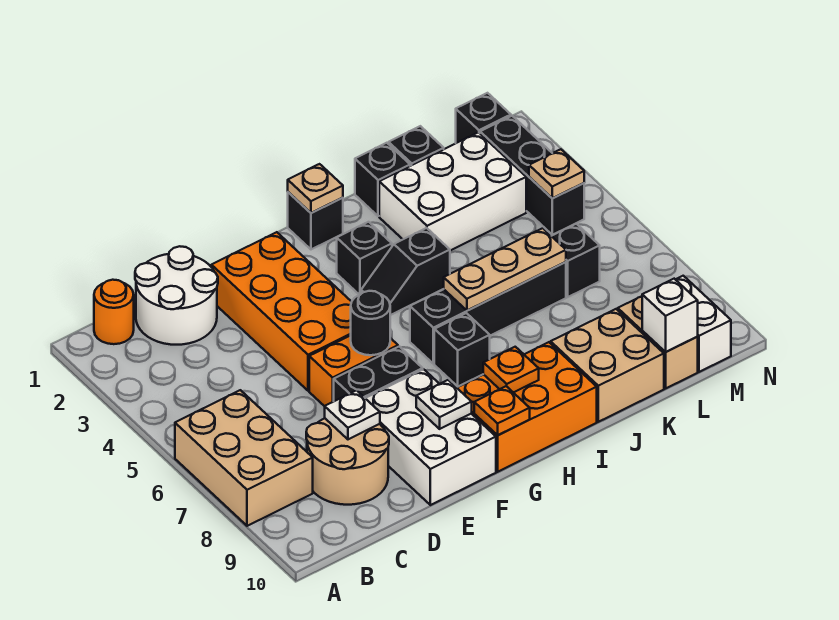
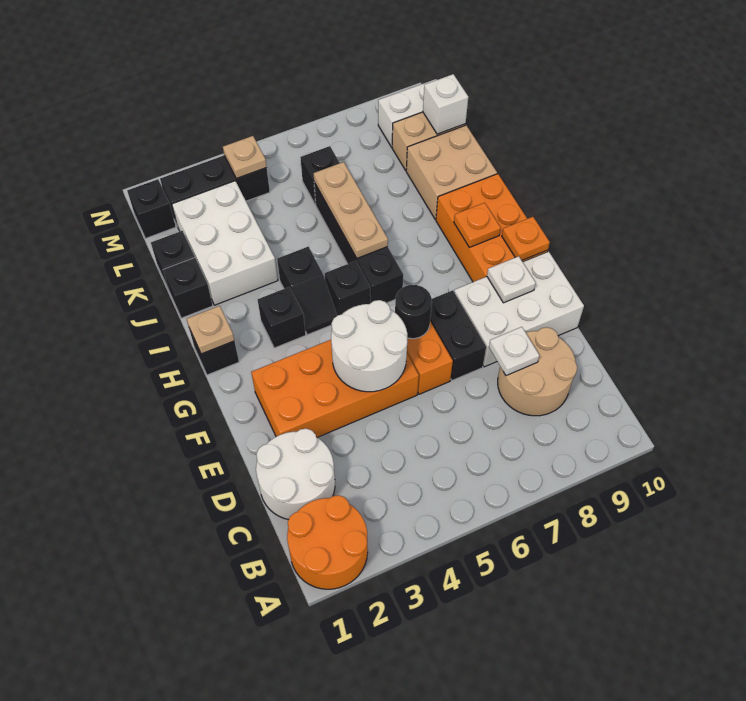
tan 2x3 brick [175,390,313,526] -> none
orange 1x1 round brick [94,280,134,344] -> orange 2x2 round brick [287,495,368,589]
none -> white 2x2 round brick [331,300,408,392]
black 1x1 brick [434,313,490,386] -> black 1x1 brick moved to [325,261,371,316]

